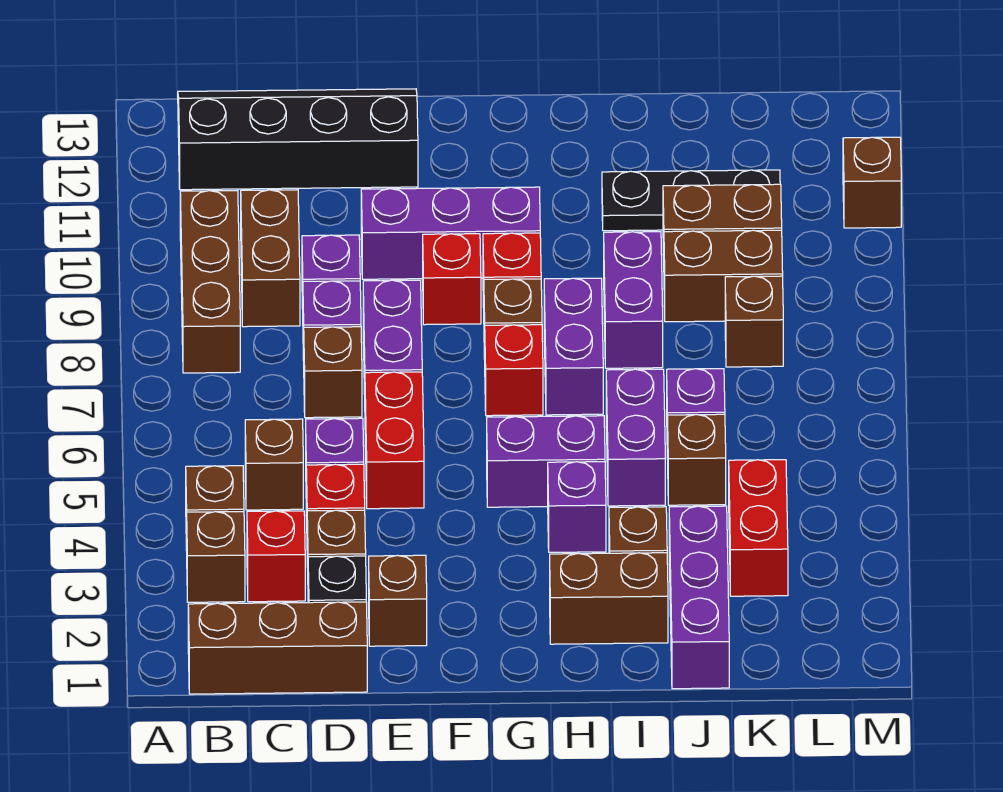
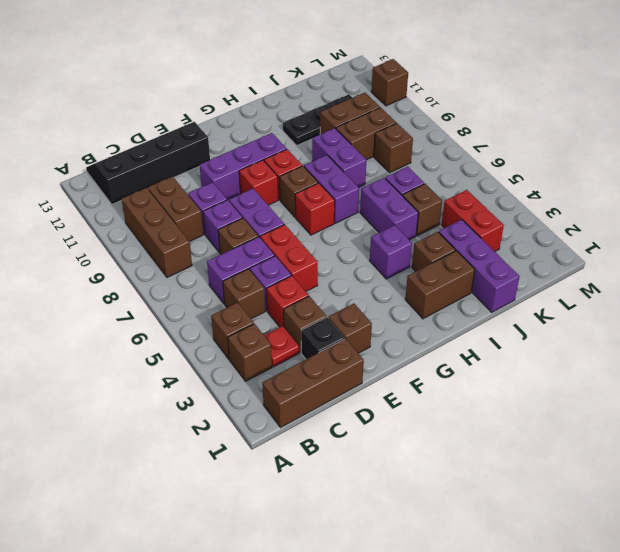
red 1x1 brick [247,511,305,602] -> red 1x1 plate [264,326,299,367]
purple 1x2 brick [487,416,605,507] -> purple 1x2 brick moved to [207,237,275,304]

